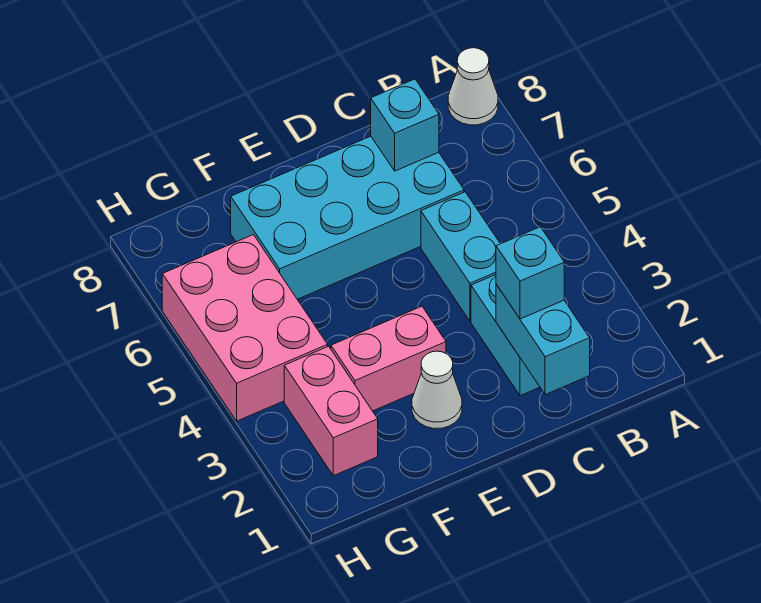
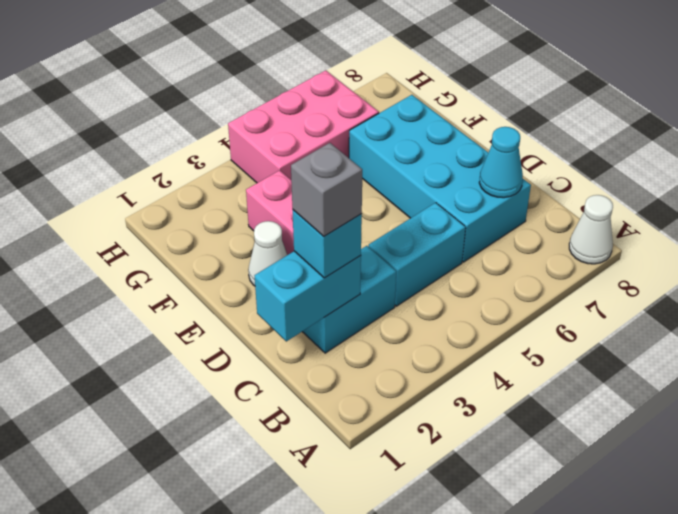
none -> grey 1x1 brick [291,143,362,236]
cyan 1x1 brick [371,79,439,171] -> cyan 1x1 cone [479,127,523,198]
pink 1x2 brick [284,346,378,476] -> none

